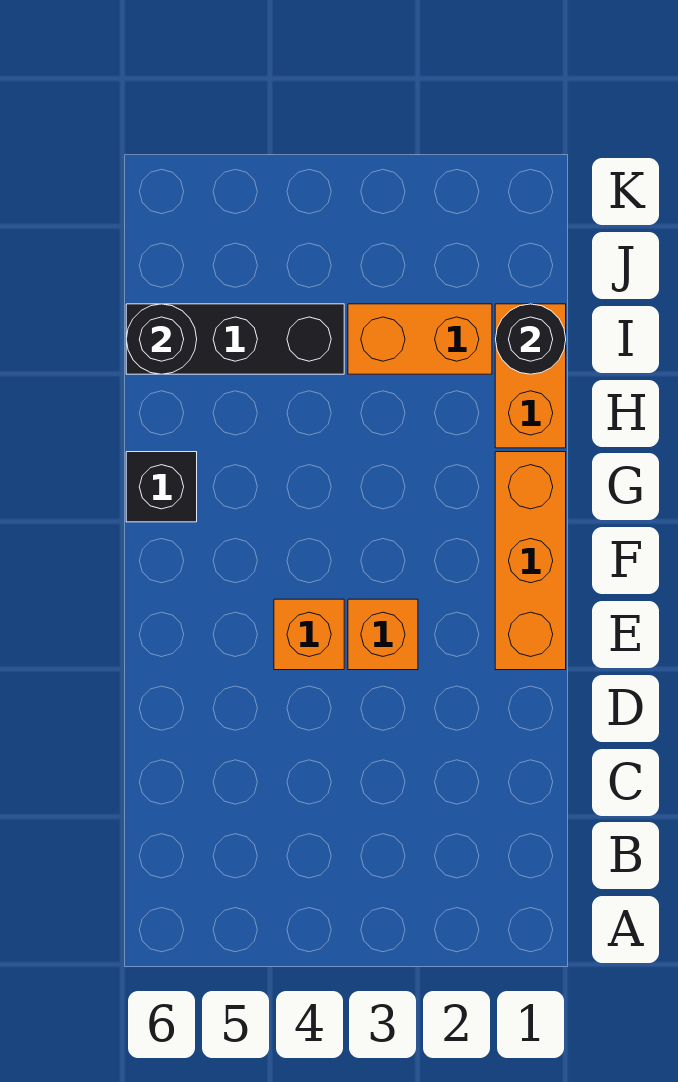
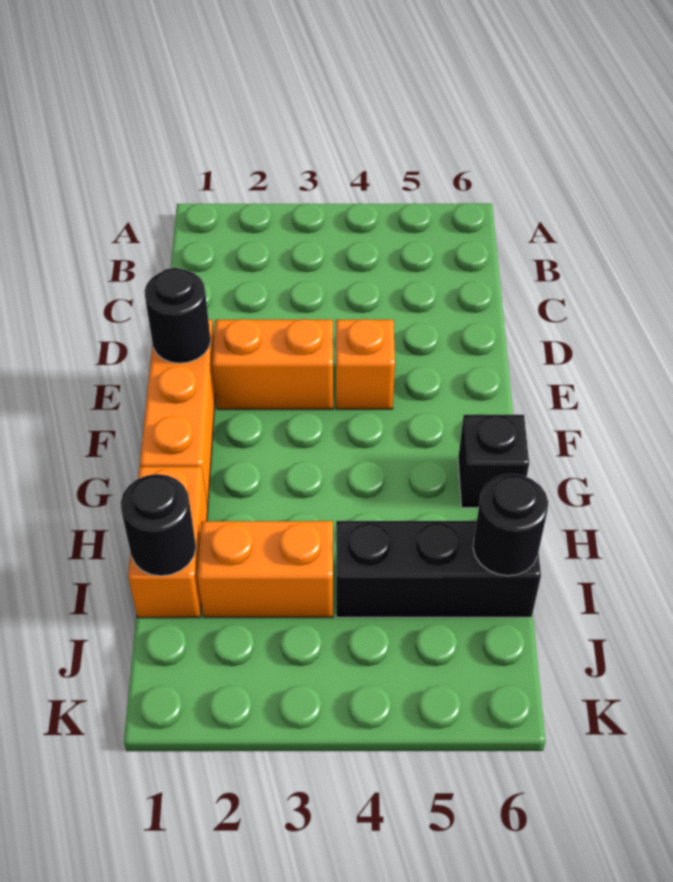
none -> black 1x1 round brick [144,268,211,363]
orange 1x1 brick [348,599,418,670] -> orange 1x2 brick [212,319,333,409]

